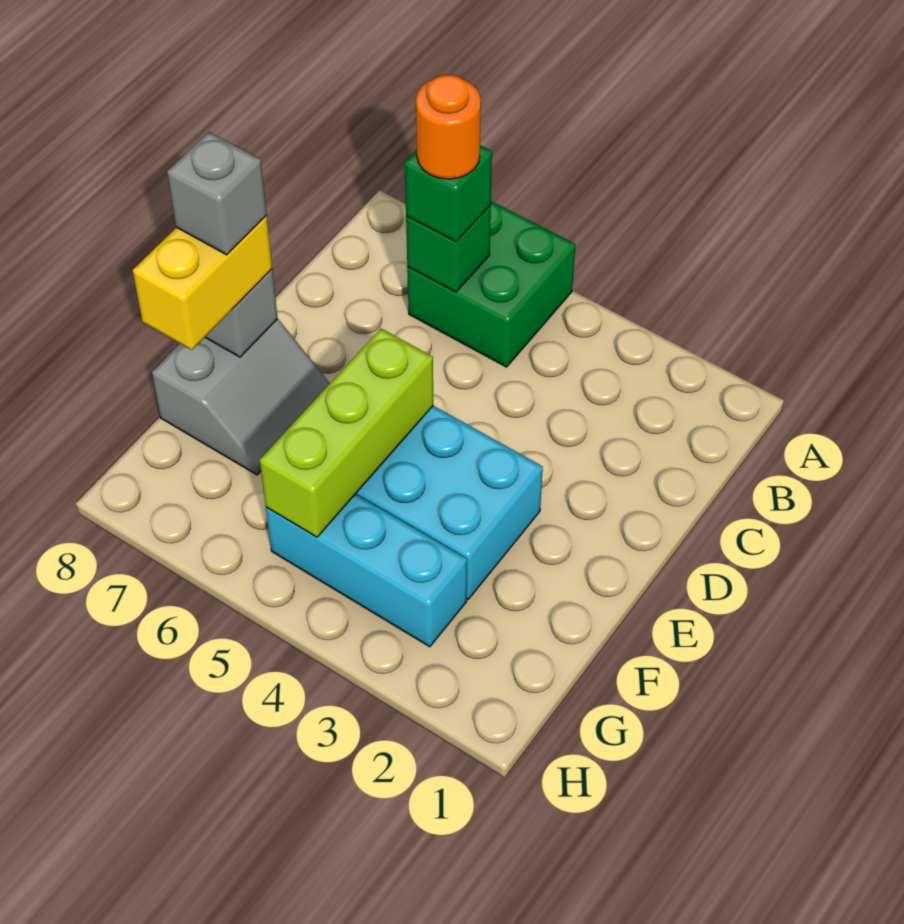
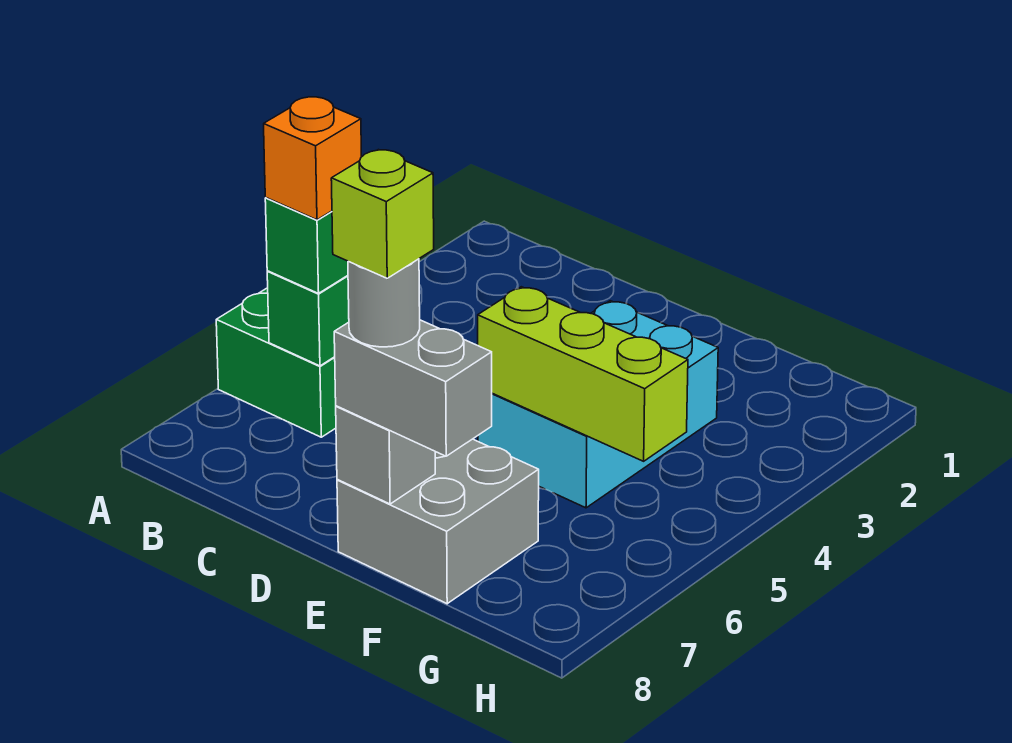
orange 1x1 round brick [416,75,481,179] -> orange 1x1 brick [264,97,361,220]
grey 2x2 slope [152,319,330,475] -> grey 2x2 brick [337,439,539,604]
yellow 1x2 brick [133,216,272,350] -> grey 1x2 brick [334,320,492,456]
grey 1x1 brick [167,132,267,255] -> grey 1x1 round brick [348,259,420,347]
none -> lime 1x1 brick [331,150,434,278]
cyan 1x3 brick [266,494,467,647] -> none

